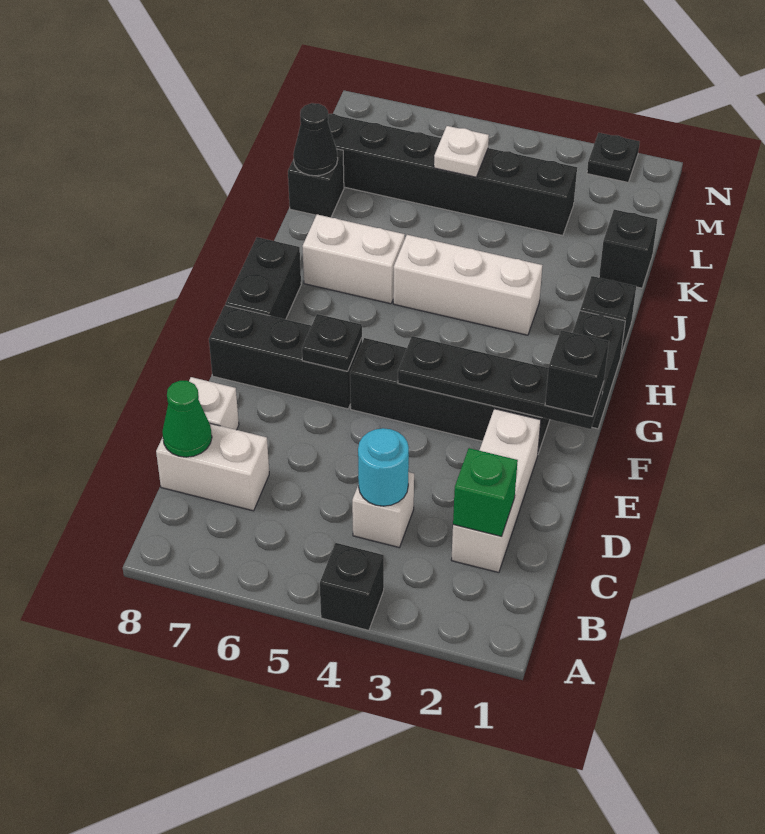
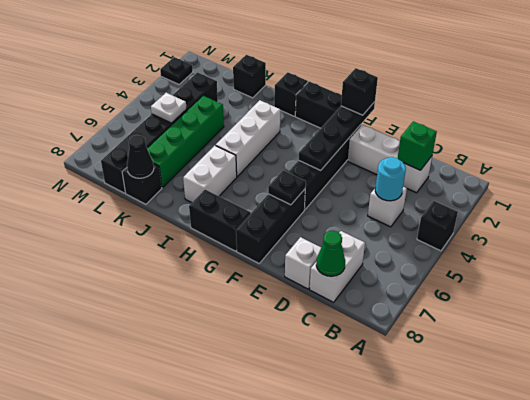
none -> green 1x4 brick [147,96,224,188]

